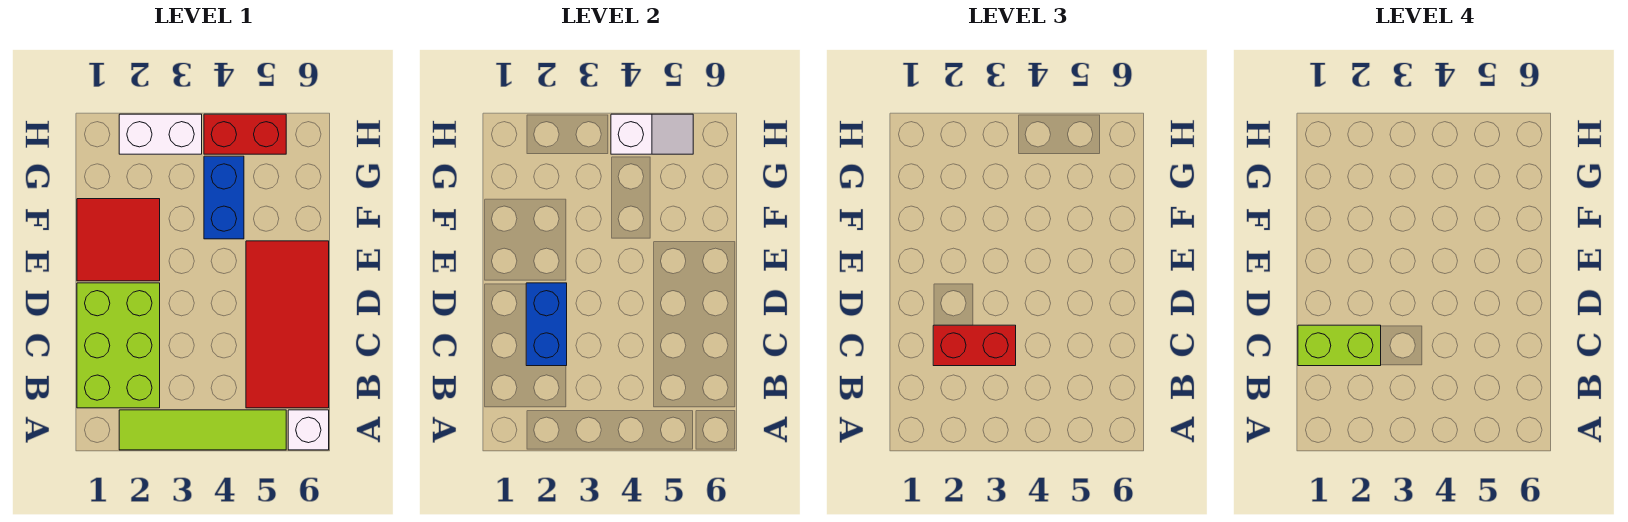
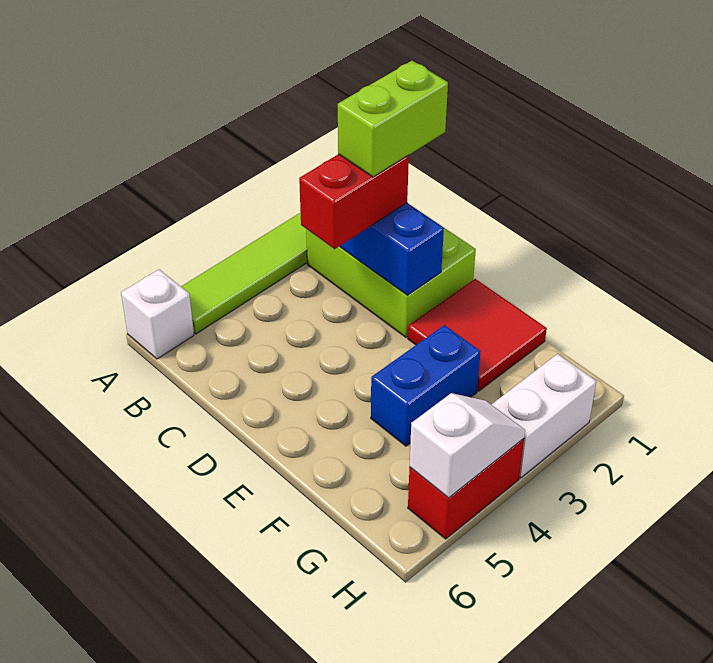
red 2x4 tile [246,241,329,408] -> none
blue 1x2 brick [204,156,244,239] -> blue 1x2 brick turned to [371,325,481,446]
white 1x2 slope [611,114,693,154] -> white 1x2 slope turned to [410,393,525,498]

